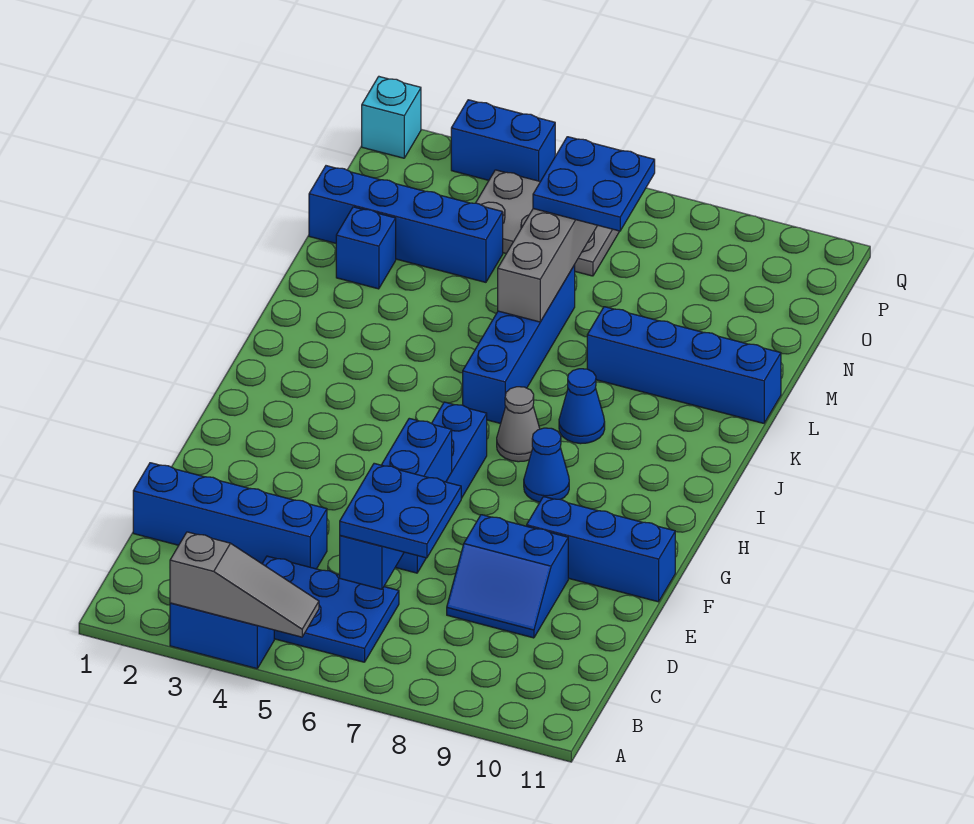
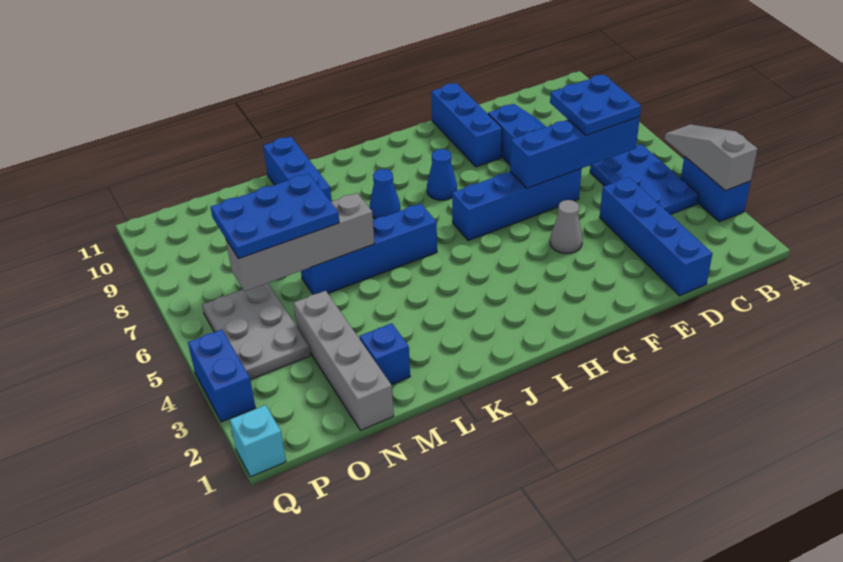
grey 1x1 cone [497,387,540,462] -> grey 1x1 cone moved to [550,200,583,254]
blue 1x4 brick [587,307,781,423] -> blue 1x3 brick [263,137,332,202]
blue 1x4 brick [309,166,503,282] -> grey 1x4 brick [294,291,394,430]
blue 2x2 plate [533,137,655,231] -> blue 2x3 plate [211,174,339,259]

